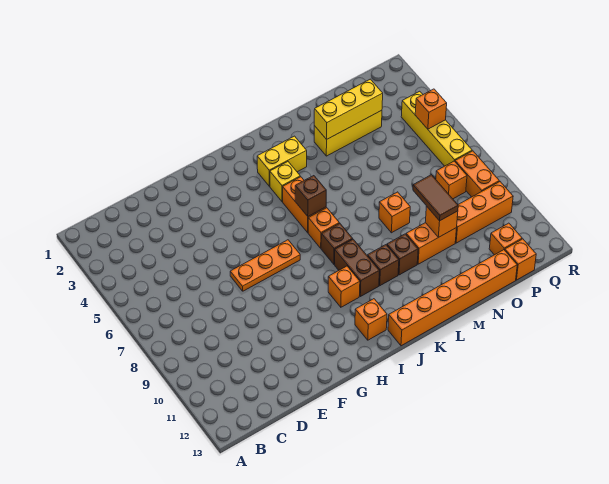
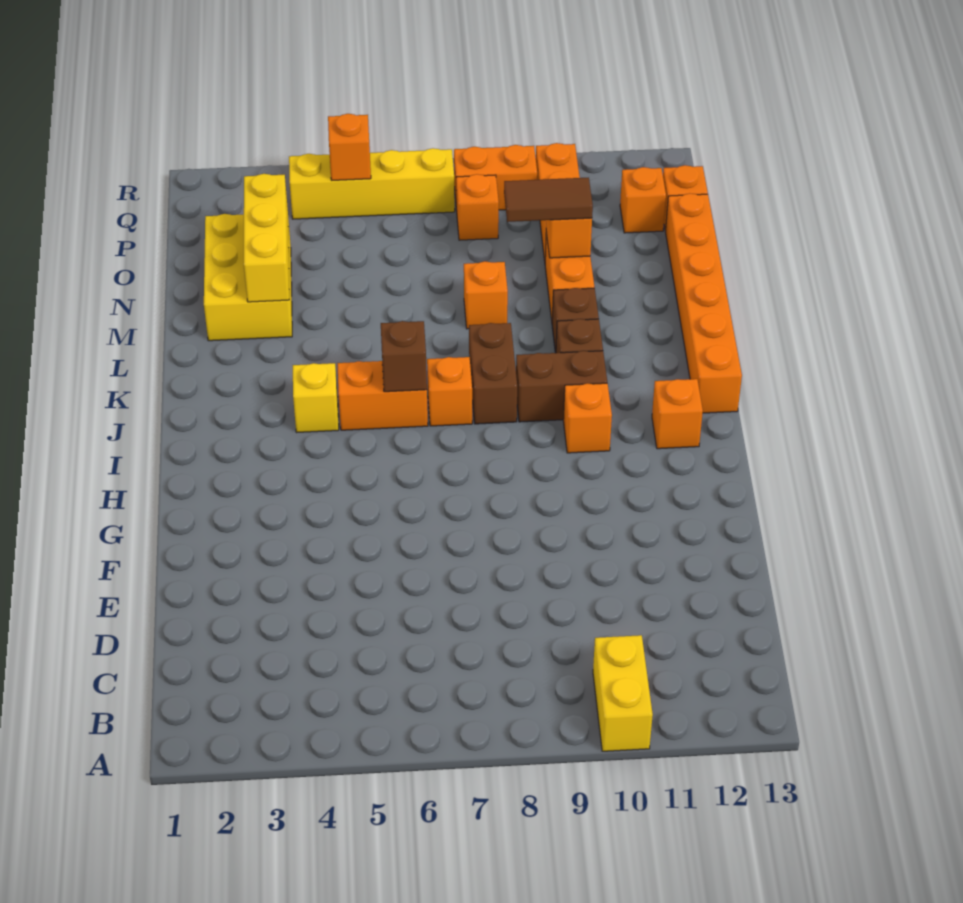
orange 1x3 plate [230,240,300,291] -> none
yellow 1x2 brick [257,136,307,186] -> yellow 1x2 brick moved to [593,635,653,751]
brown 1x1 brick [321,223,353,264] -> brown 1x2 brick [469,323,517,424]
yellow 1x3 brick [314,110,382,156] -> yellow 2x3 brick [204,214,292,341]

